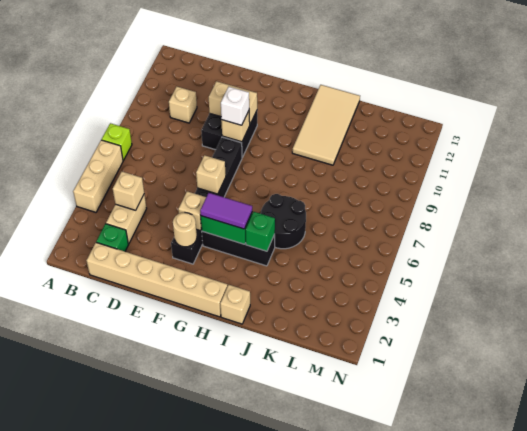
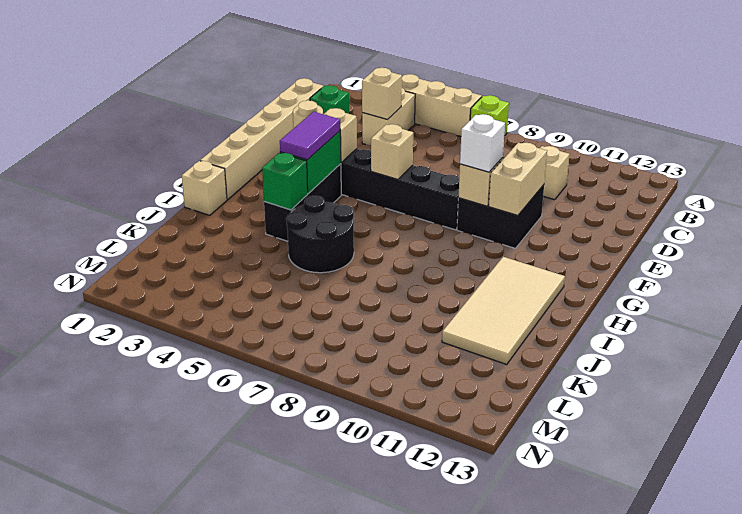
tan 1x2 brick [106,194,147,244] -> tan 1x2 brick turned to [362,88,415,145]
tan 2x4 tile [292,85,360,165] -> tan 2x4 tile turned to [442,257,565,365]

